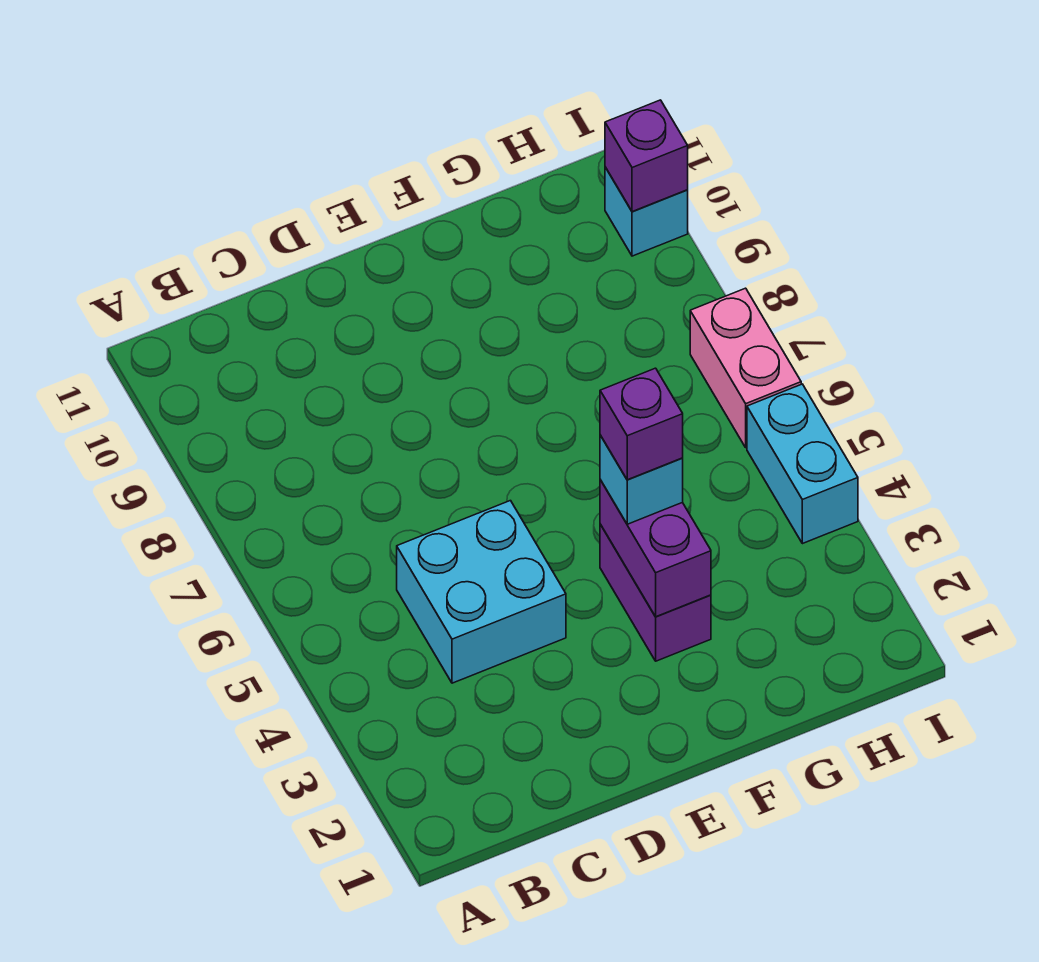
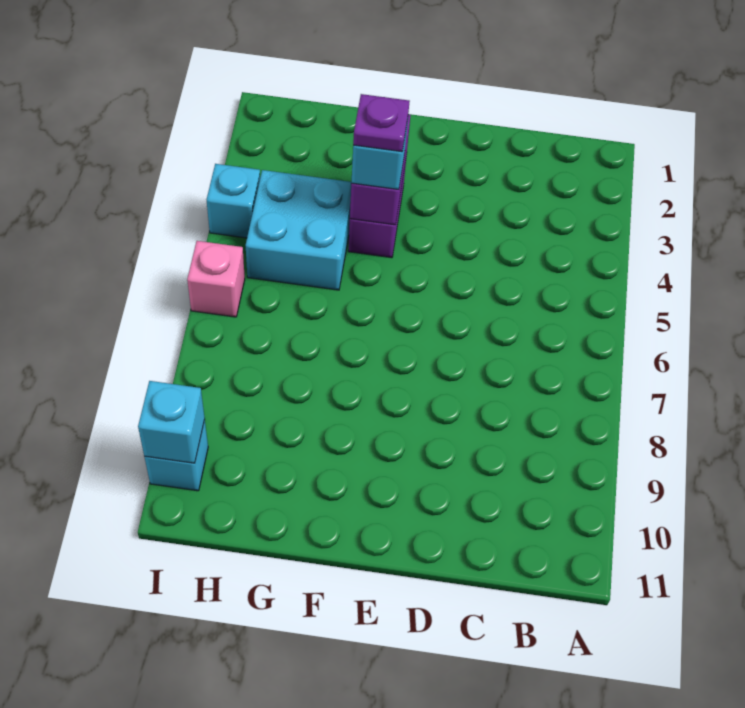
cyan 2x2 brick [397,501,566,683] -> cyan 2x2 brick moved to [246,170,352,290]
purple 1x1 brick [600,368,683,480] -> purple 1x1 plate [353,94,410,152]
cyan 1x2 brick [747,384,858,544] -> cyan 1x1 brick [207,164,260,238]
pink 1x2 brick [690,288,801,448] -> pink 1x1 brick [187,241,245,317]
purple 1x1 brick [605,100,688,212] -> cyan 1x1 brick [138,381,205,463]

